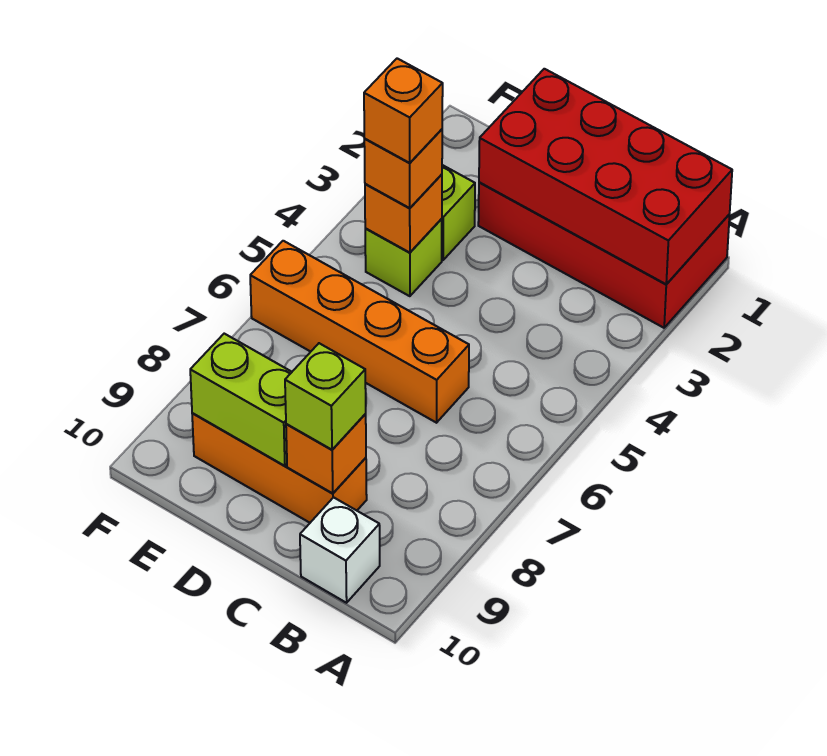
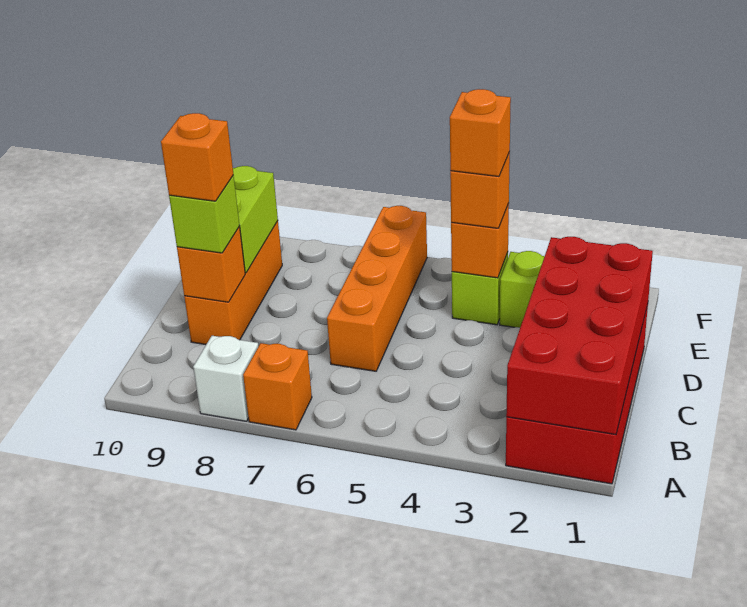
none -> orange 1x1 brick [243,343,312,430]
white 1x1 brick [300,497,380,603] -> white 1x1 brick moved to [193,336,259,421]
none -> orange 1x1 brick [161,113,233,201]

